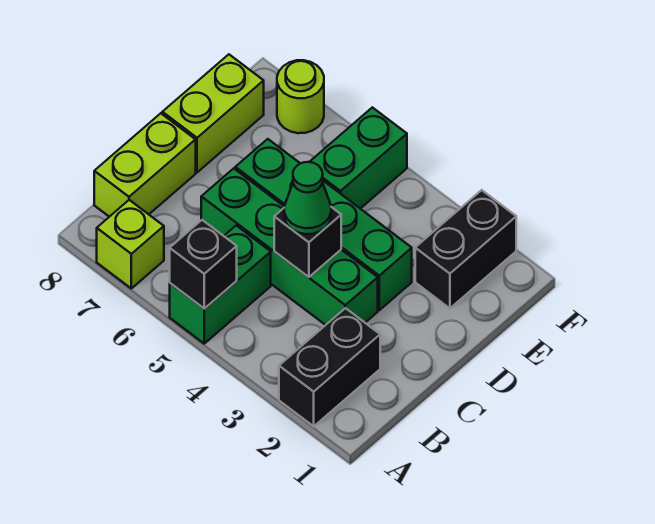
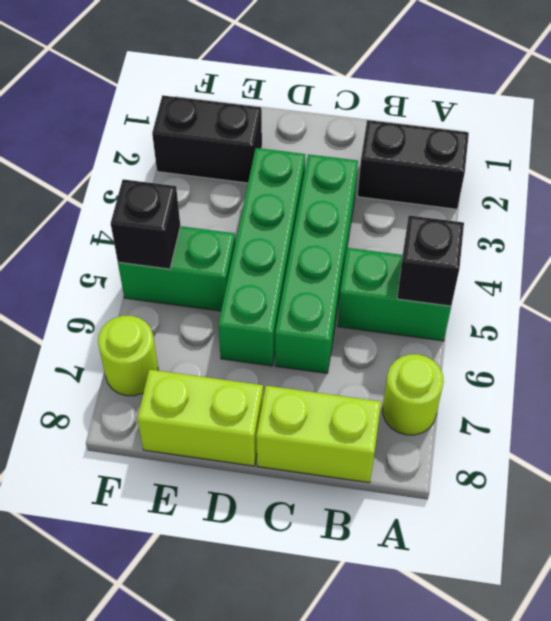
lime 1x1 brick [97,200,164,288] -> lime 1x1 round brick [383,354,444,435]
black 1x1 brick [274,207,341,277] -> black 1x1 brick moved to [111,179,180,269]
green 1x1 cone [284,162,331,234] -> none

